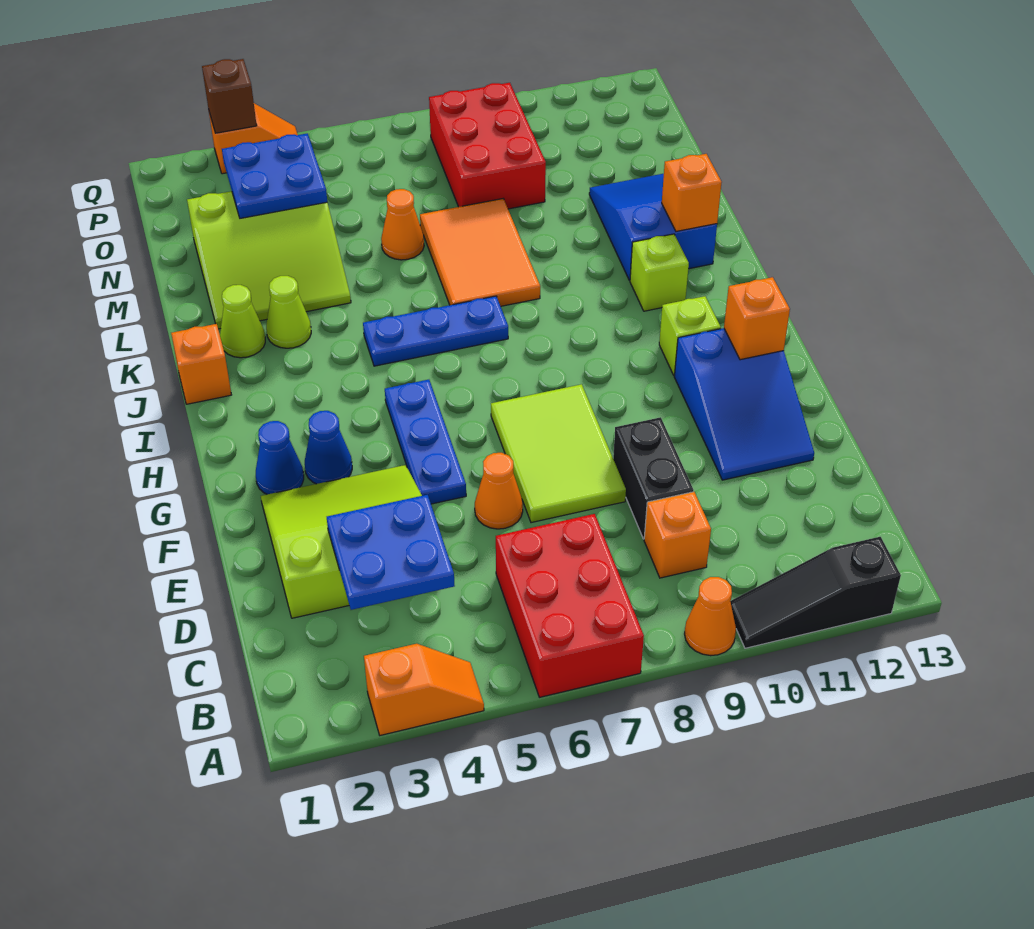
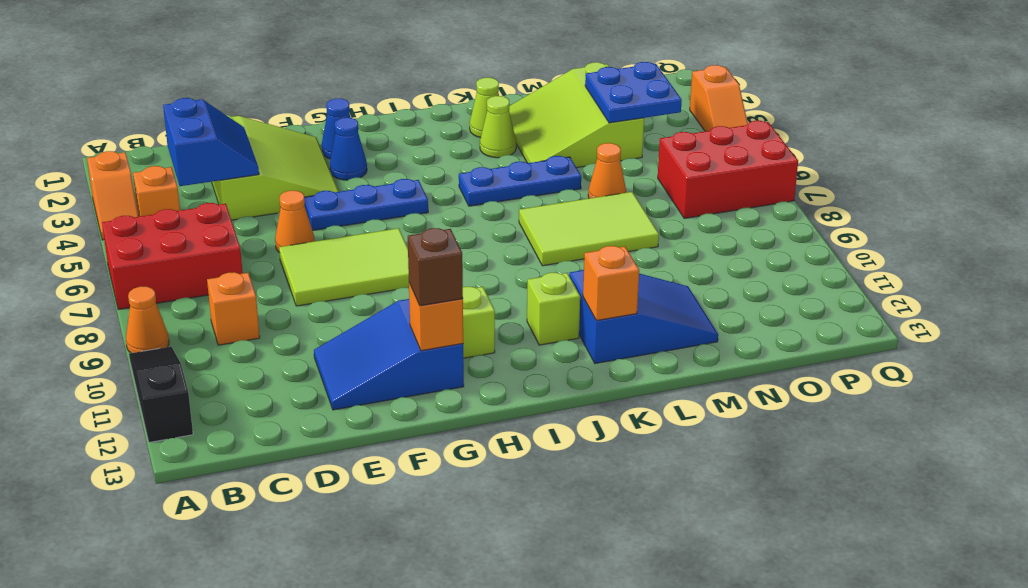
blue 2x2 plate [327,495,455,610] -> blue 2x2 slope [163,98,259,186]
black 1x2 brick [613,417,693,539] -> none
orange 1x1 brick [171,324,231,404] -> orange 1x1 brick moved to [133,166,180,217]
blue 1x3 plate [363,296,508,366] -> blue 1x3 plate turned to [459,156,581,206]
orange 2x3 tile [420,199,540,306] -> lime 2x3 tile [519,192,659,266]
red 2x3 brick [429,83,546,209] -> red 2x3 brick moved to [658,121,798,218]
brown 1x1 brick [202,59,257,133] -> brown 1x1 brick moved to [408,228,463,306]

